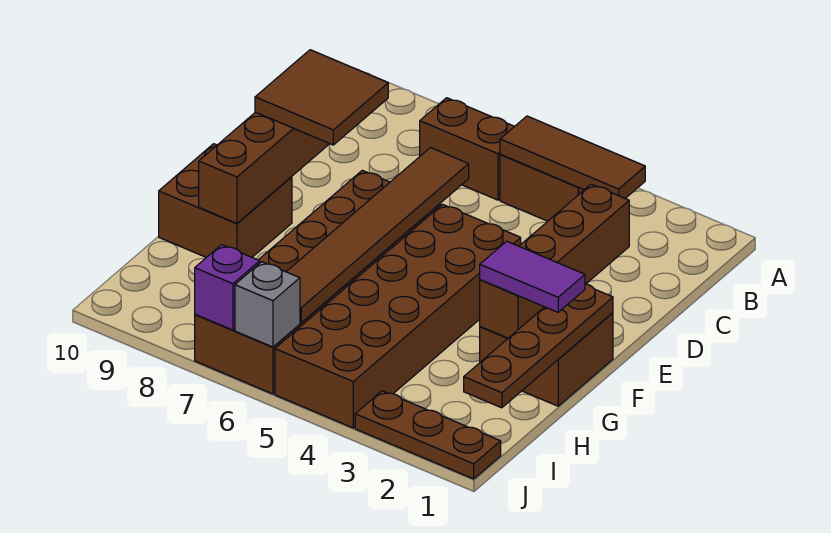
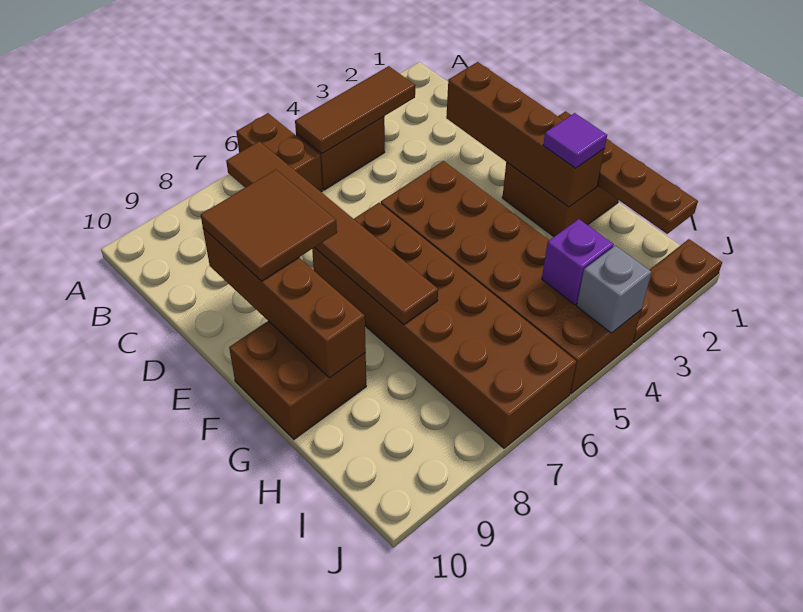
brown 1x2 brick [420,98,515,200] -> brown 1x2 brick turned to [236,113,322,192]
brown 1x6 tile [286,148,469,323] -> brown 1x6 tile moved to [226,141,438,325]
purple 1x2 tile [480,241,585,312] -> purple 1x1 tile [543,113,607,168]
grey 1x1 brick [235,262,300,347] -> grey 1x1 brick moved to [577,246,651,333]
purple 1x1 brick [195,245,260,330] -> purple 1x1 brick moved to [542,219,614,305]

